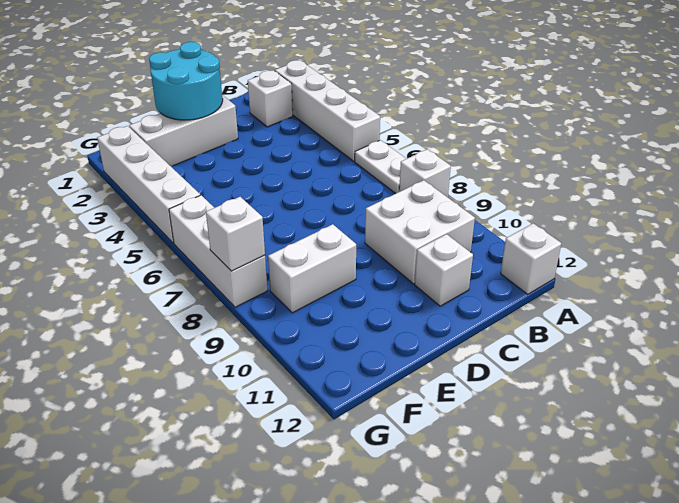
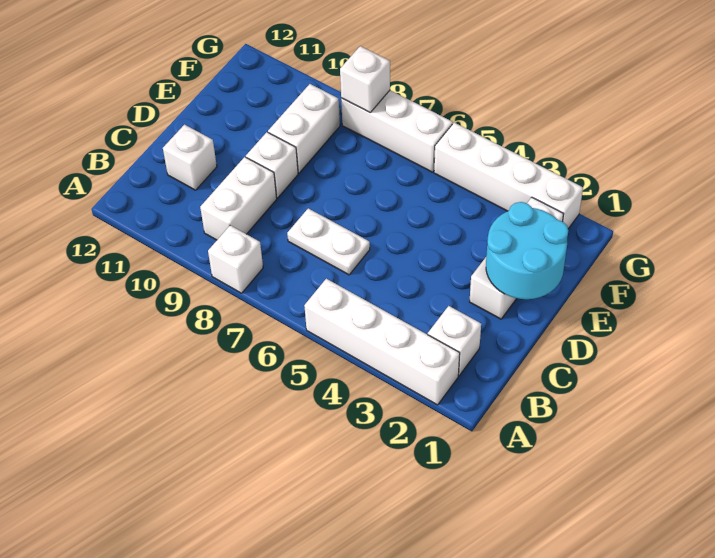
white 1x2 plate [355,140,406,194] -> white 1x2 plate moved to [287,208,370,275]
white 1x1 brick [501,223,561,294] -> white 1x1 brick moved to [246,132,298,198]
white 2x2 brick [365,180,475,284] -> white 1x2 brick [200,157,277,240]

